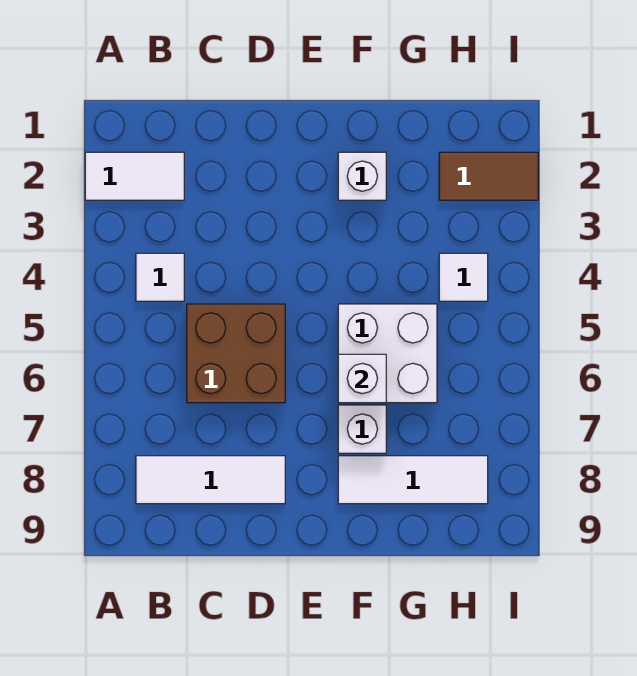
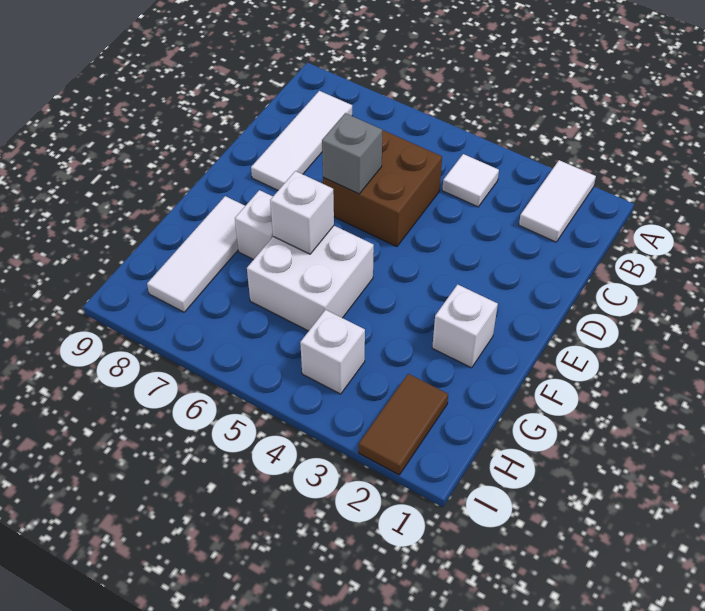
none -> grey 1x1 brick [322,113,382,194]
white 1x1 tile [439,253,488,301] -> white 1x1 brick [300,310,365,394]

